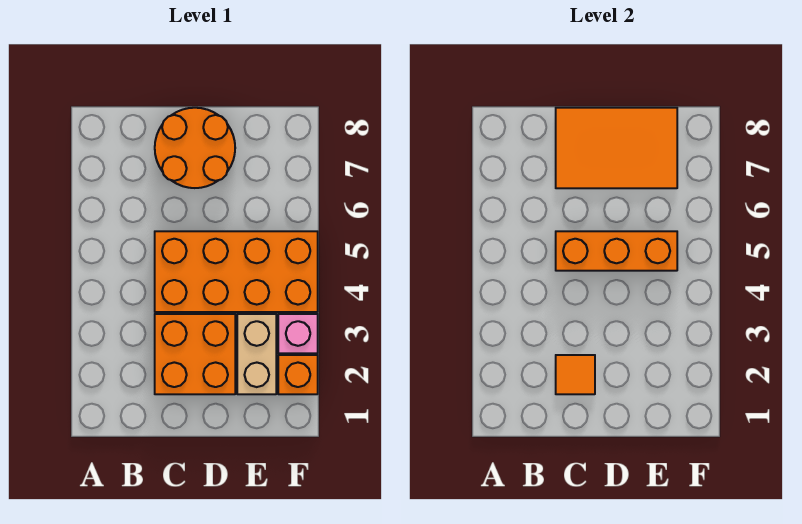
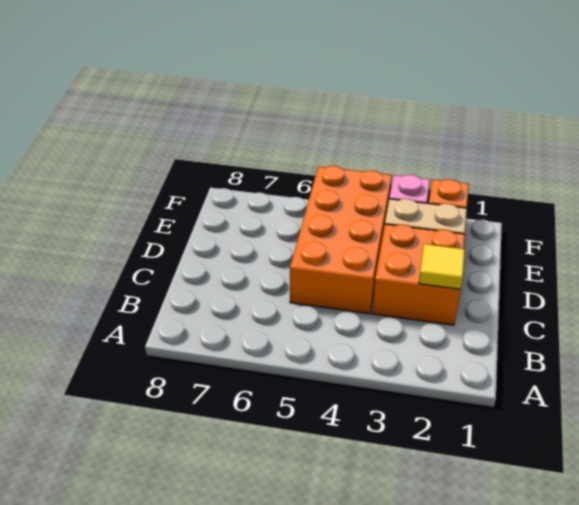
orange 1x1 tile [556,355,595,394] -> yellow 1x1 tile [419,244,465,289]
orange 1x3 brick [556,231,677,271] -> none
orange 2x2 round brick [155,108,235,188] -> none
orange 2x3 tile [556,108,677,188] -> none

